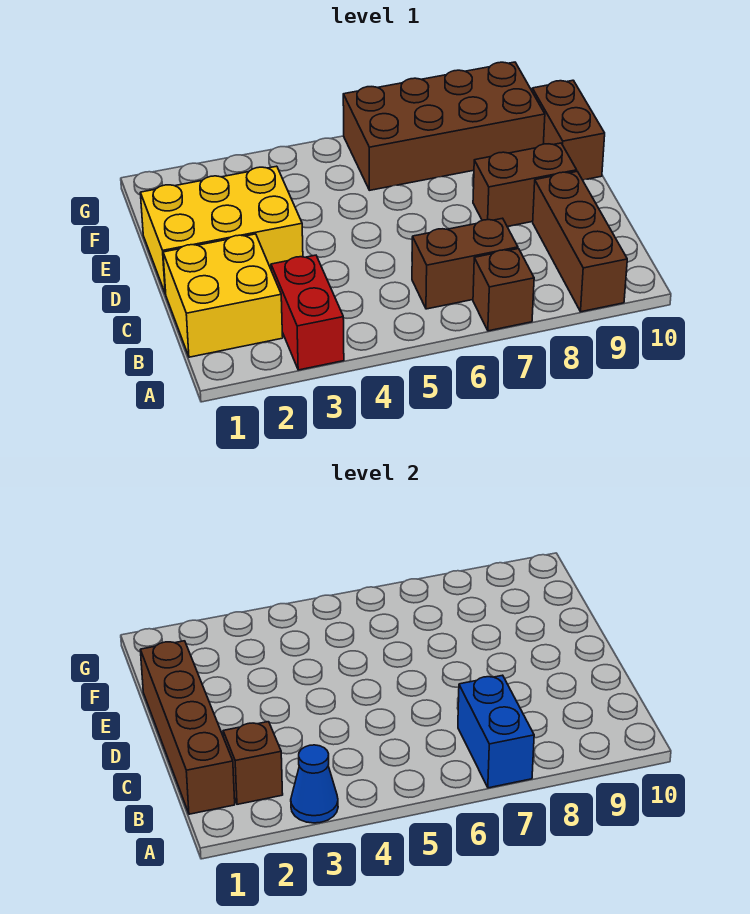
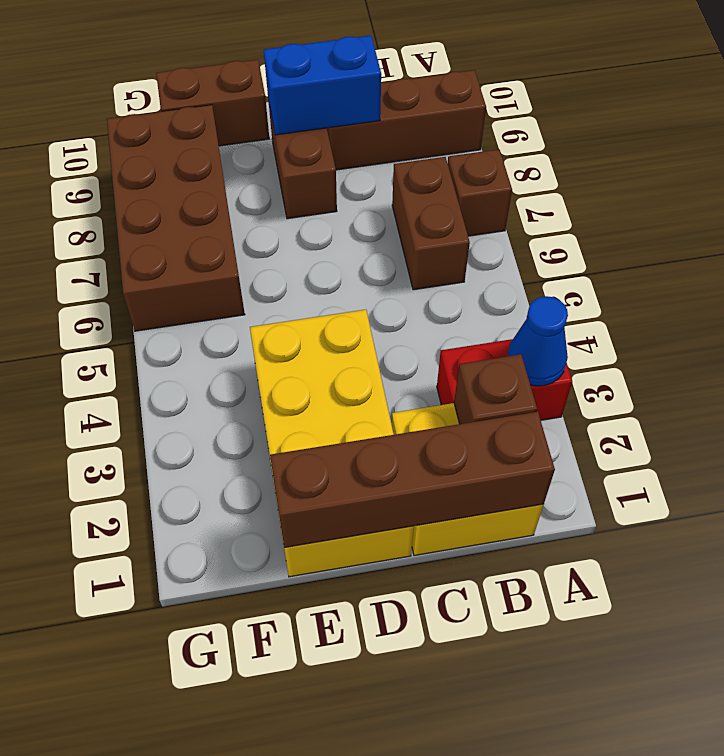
blue 1x2 brick [458,675,534,788] -> blue 1x2 brick moved to [264,35,381,135]
yellow 2x3 brick [140,166,303,294] -> yellow 2x4 brick [250,310,414,577]

